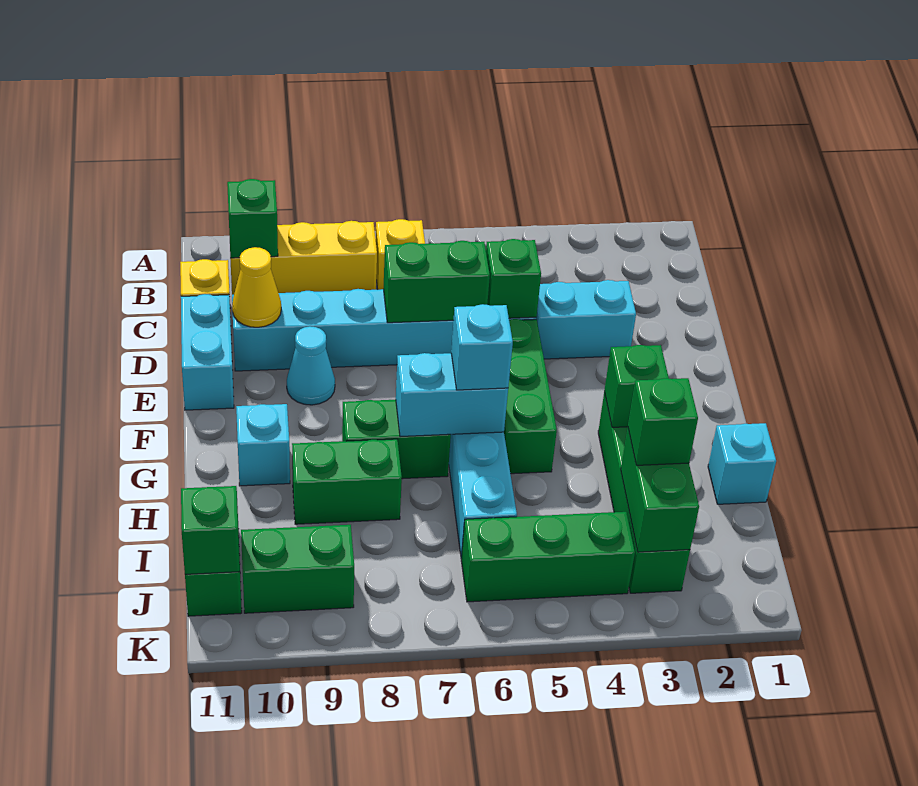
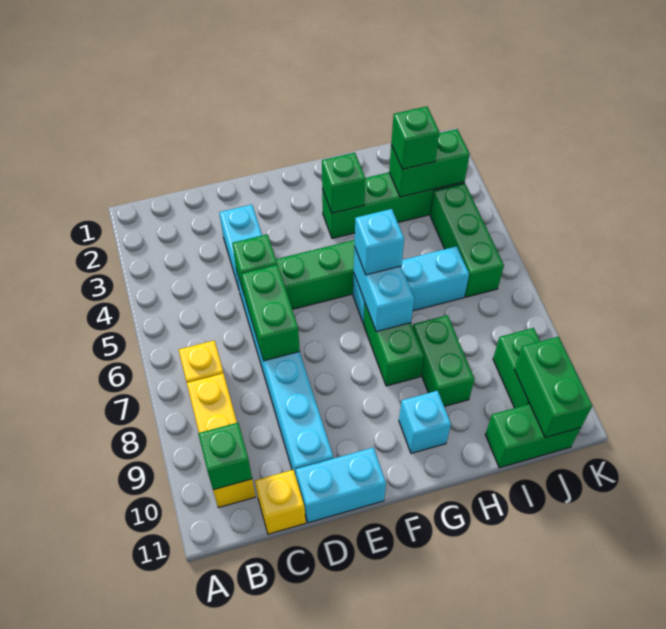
yellow 1x1 cone [232,247,281,327] -> none
cyan 1x1 cone [287,326,335,405] -> none
cyan 1x1 brick [708,423,776,504] -> none
green 1x1 brick [181,486,240,574] -> green 1x2 brick [514,337,592,438]

